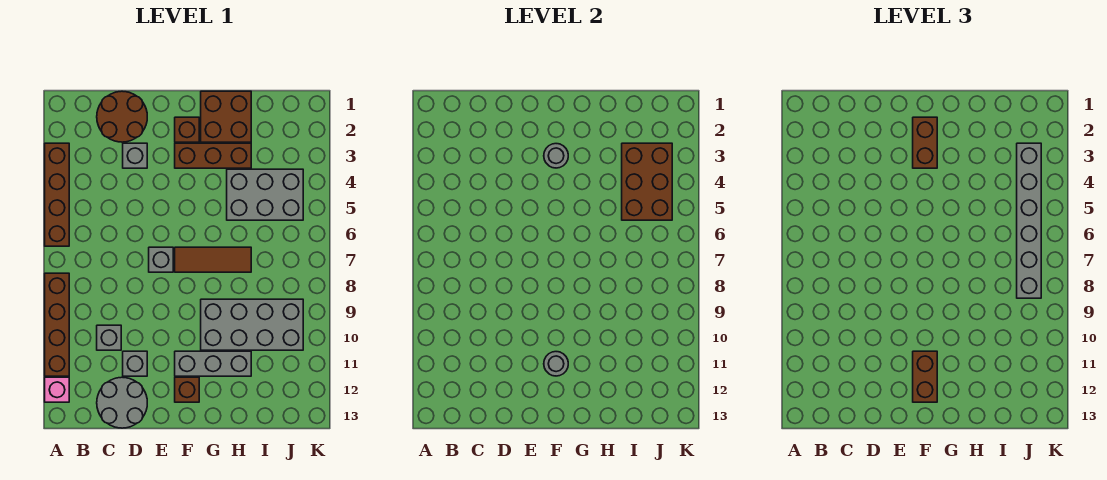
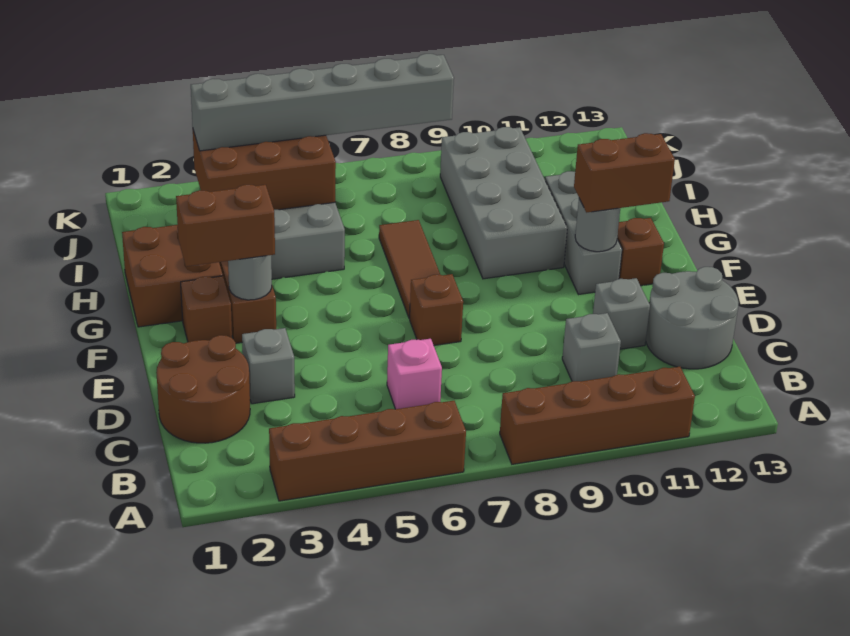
pink 1x1 brick [45,377,69,402] -> pink 1x1 brick moved to [387,339,442,409]
grey 1x1 brick [149,247,173,272] -> brown 1x1 brick [410,274,463,345]

